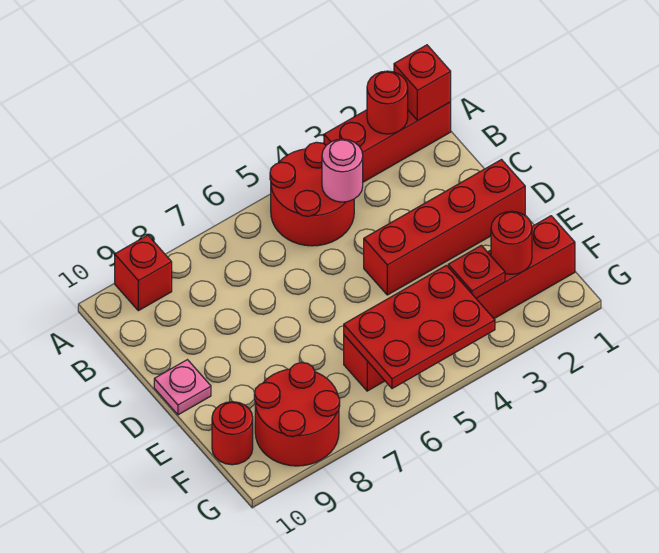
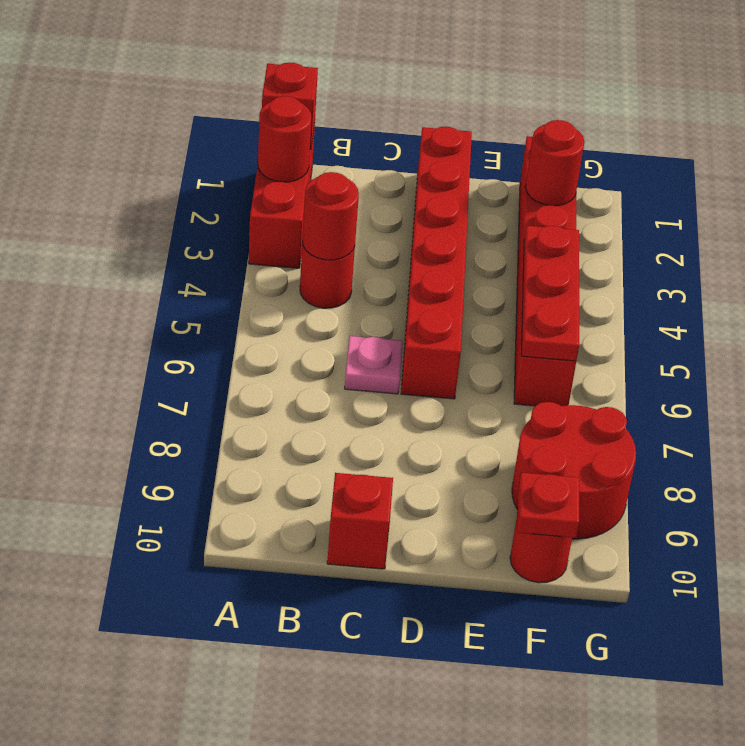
red 2x2 round brick [270,142,354,246] -> red 1x1 round brick [300,242,355,308]
red 1x1 brick [115,235,172,311] -> red 1x1 brick moved to [327,473,393,569]
pink 1x1 round brick [322,139,363,202] -> red 1x1 round brick [302,172,359,260]
red 1x4 brick [364,160,525,295] -> red 1x6 brick [401,127,472,399]
pink 1x1 plate [154,360,211,415] -> pink 1x1 plate moved to [345,336,403,394]
red 1x1 plate [448,245,505,298] -> red 1x1 plate moved to [517,472,579,538]
red 2x3 plate [344,265,495,389] -> red 1x3 plate [521,226,579,361]

